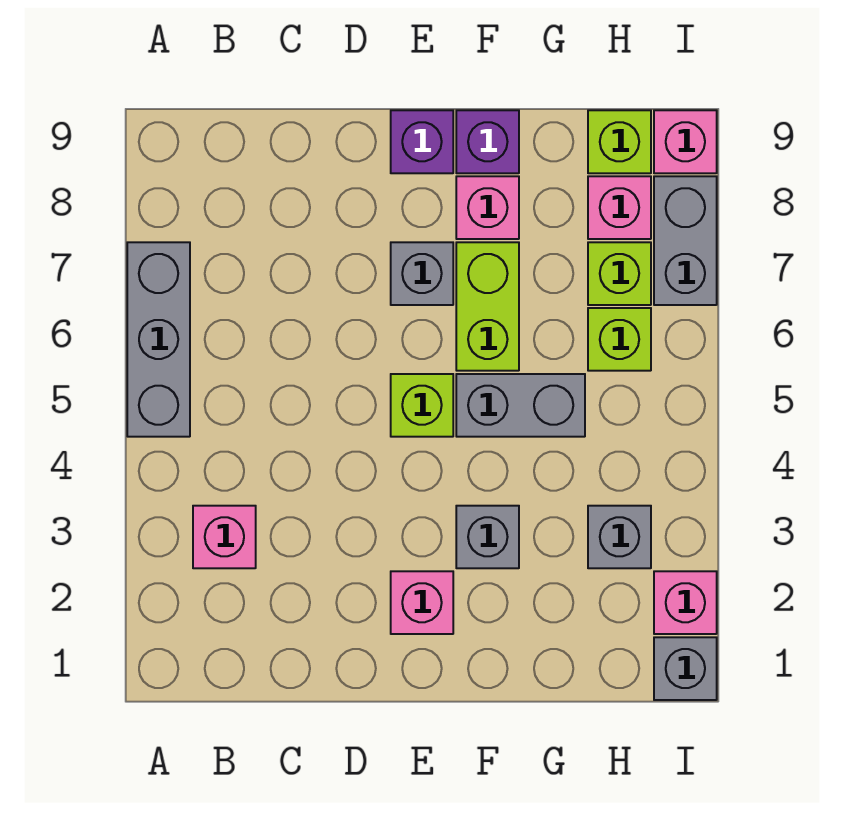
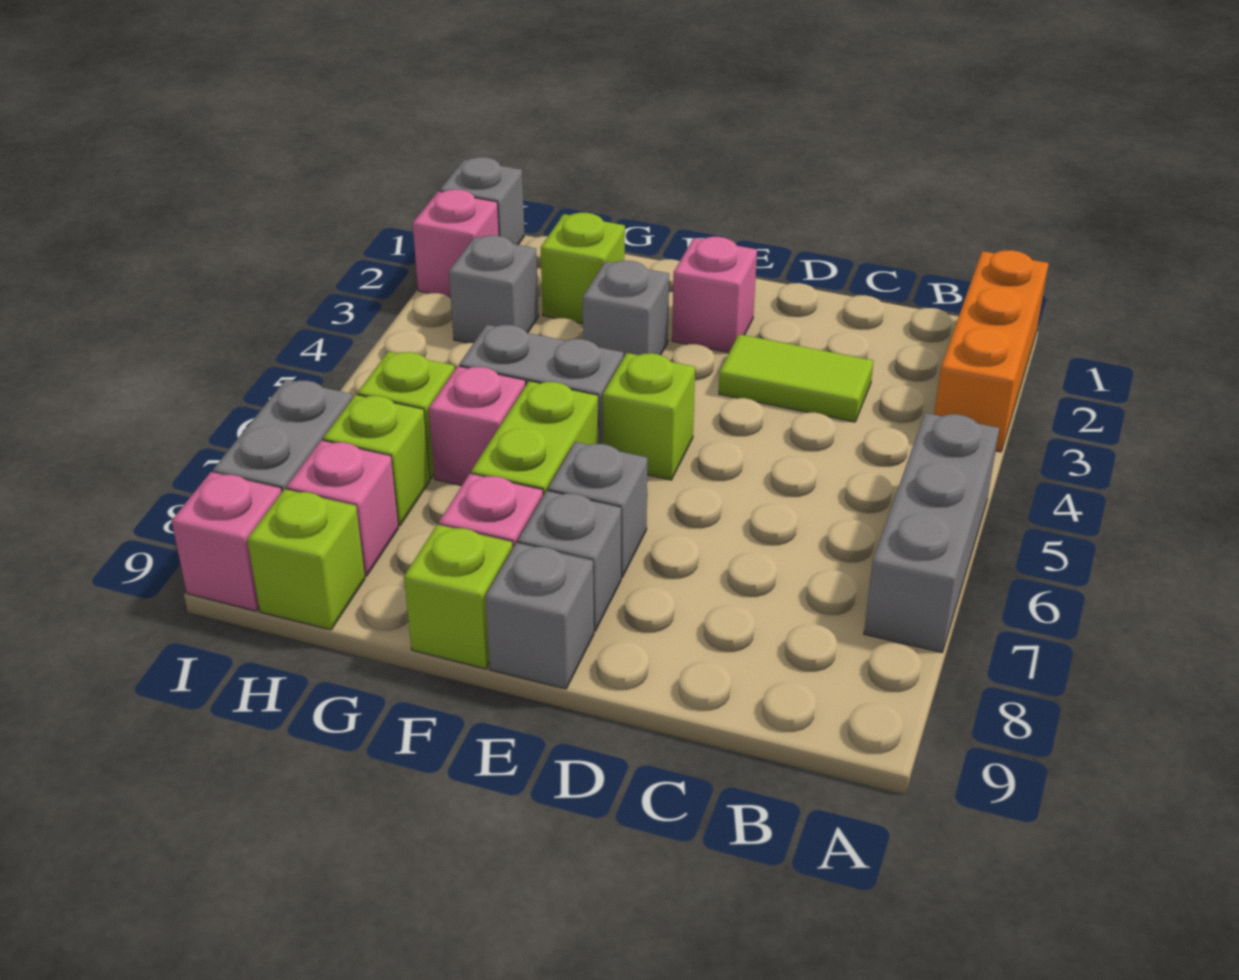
none -> orange 1x3 brick [934,250,1049,452]
pink 1x1 brick [193,506,256,568] -> pink 1x1 brick moved to [429,366,526,486]
none -> lime 1x2 tile [719,334,873,422]
none -> grey 1x1 brick [518,491,621,632]
purple 1x1 brick [391,110,453,173] -> grey 1x1 brick [485,543,594,689]
purple 1x1 brick [456,110,519,173] -> lime 1x1 brick [404,525,513,669]
none -> lime 1x1 brick [541,213,625,324]

